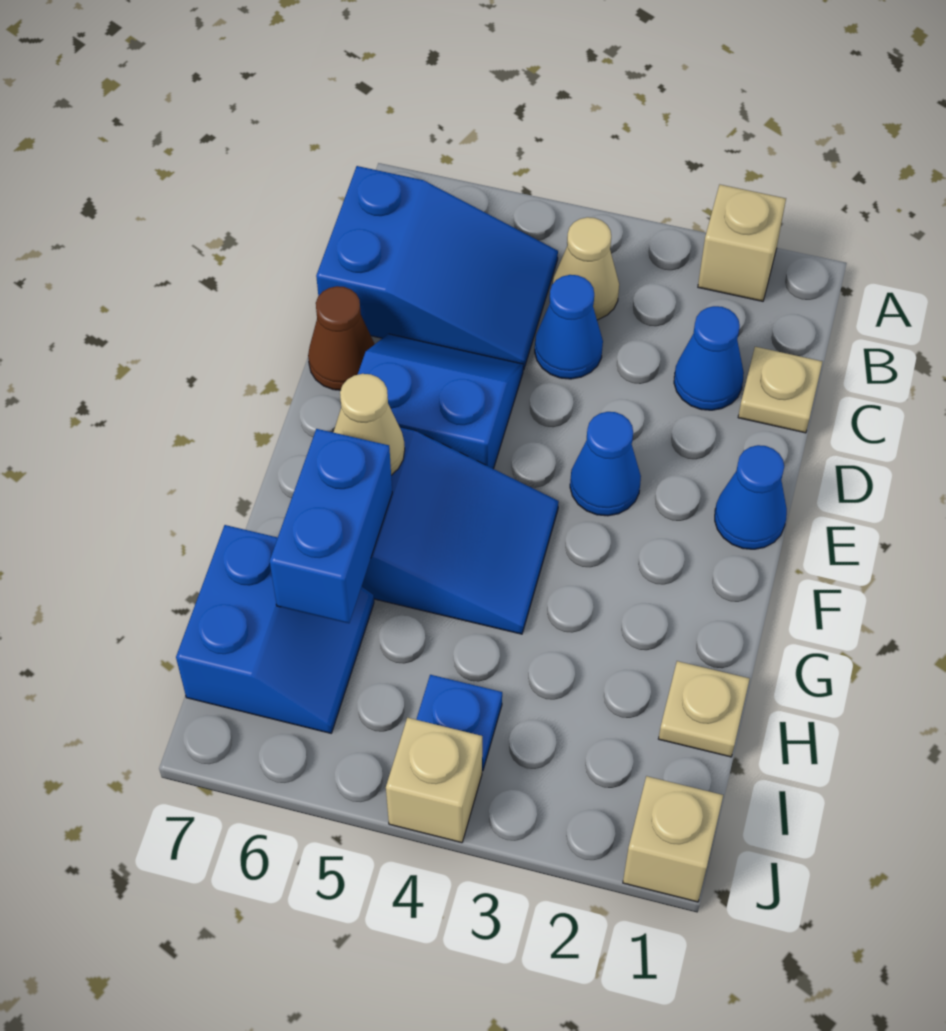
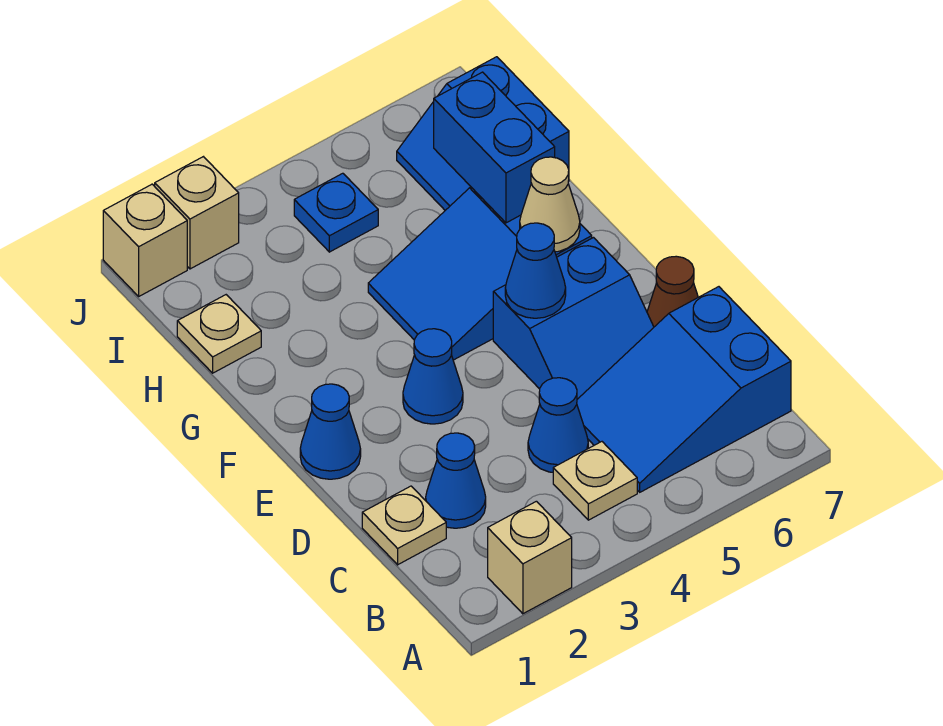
tan 1x1 cone [553,217,619,320] -> tan 1x1 plate [553,442,637,520]
none -> blue 1x1 cone [505,223,566,318]
tan 1x1 brick [386,718,482,843] -> tan 1x1 brick moved to [155,157,239,269]

